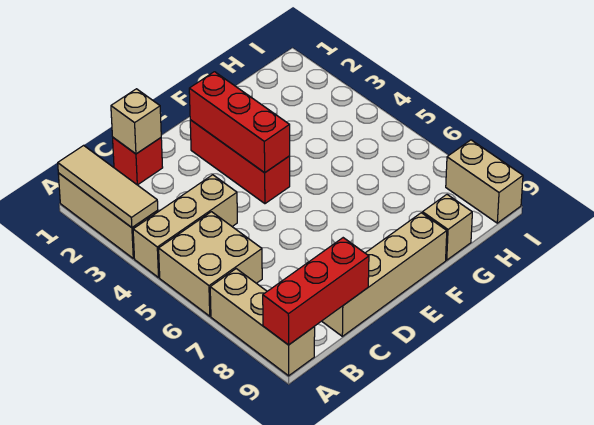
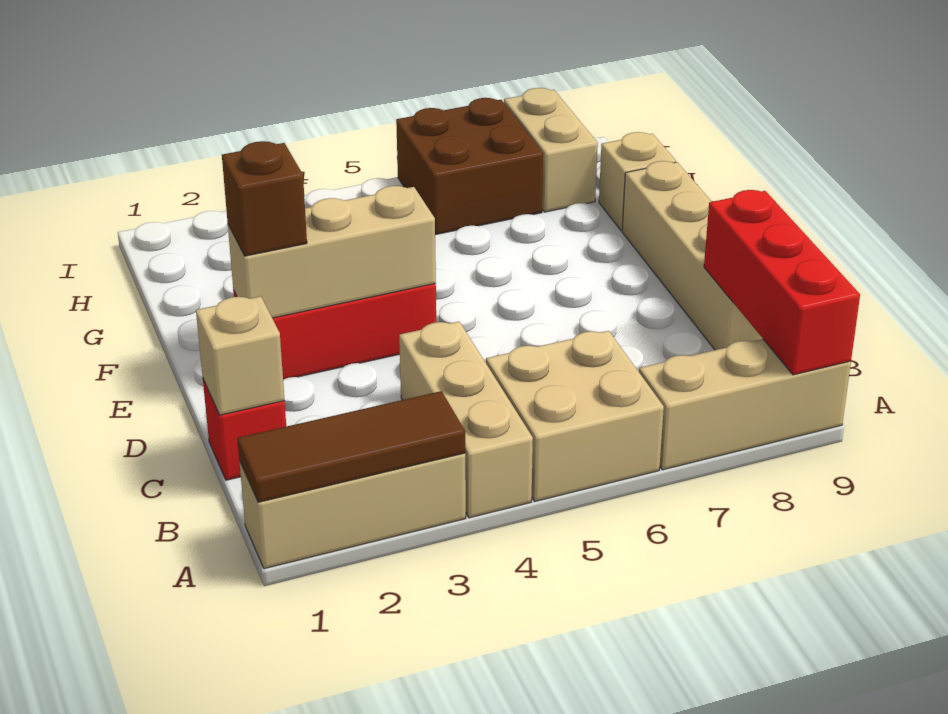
tan 1x3 tile [58,145,158,228] -> brown 1x3 tile [237,391,465,502]
red 1x3 brick [189,72,290,173] -> tan 1x3 brick [228,186,436,318]
none -> brown 1x1 brick [222,141,307,256]
none -> brown 2x2 brick [396,98,543,235]
tan 1x2 brick [446,140,523,223] -> tan 1x2 brick turned to [504,88,598,212]

